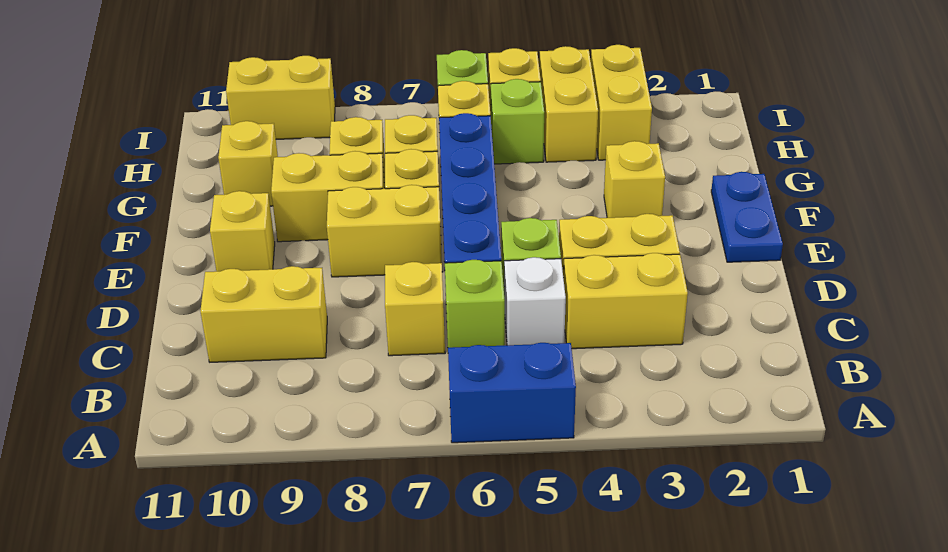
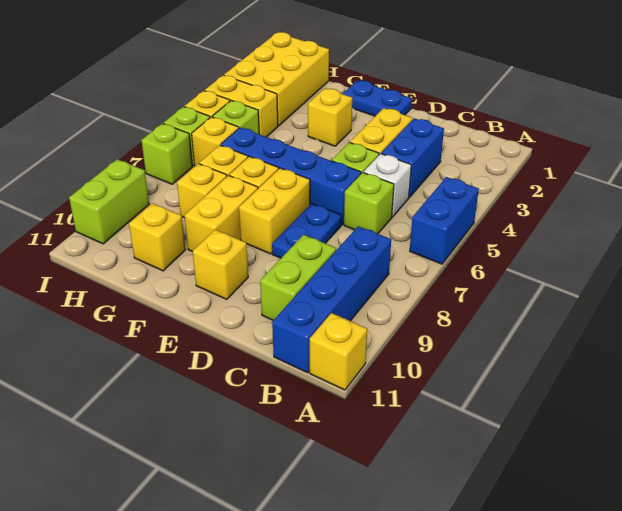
none -> blue 1x4 brick [272,226,391,373]
yellow 1x2 brick [563,253,688,349] -> blue 1x2 brick [381,118,444,197]
yellow 1x1 brick [385,262,445,356] -> yellow 1x1 brick moved to [310,313,367,390]
yellow 1x2 brick [200,266,327,362] -> lime 1x2 brick [260,235,336,320]
none -> blue 1x2 plate [272,203,342,258]
yellow 1x2 brick [591,45,652,160] -> yellow 2x3 brick [224,32,329,126]
none -> lime 1x1 brick [141,123,192,184]
yellow 1x2 brick [226,56,335,139] -> lime 1x2 brick [69,159,149,244]

